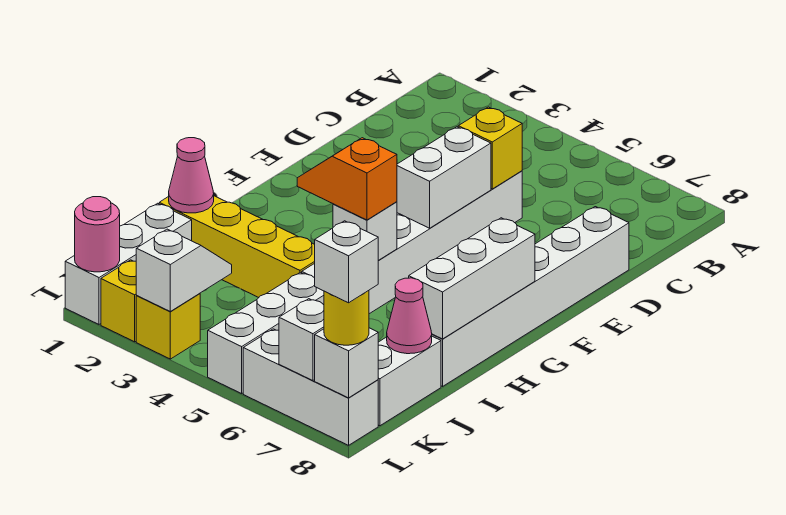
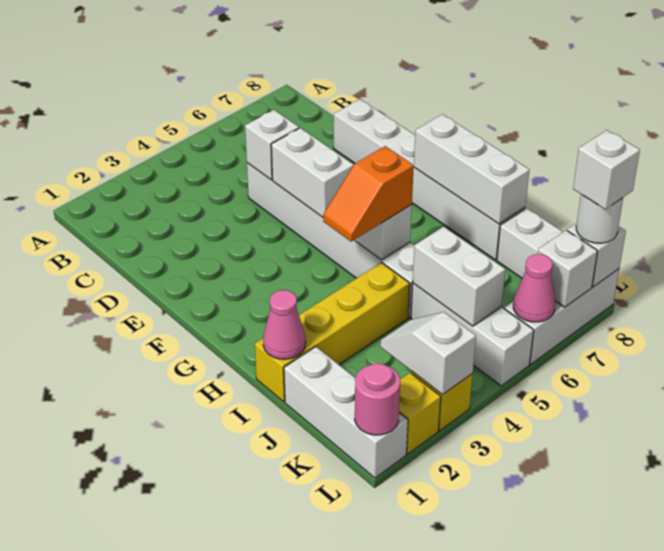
yellow 1x1 brick [458,107,522,189] -> white 1x1 brick [245,110,299,180]
none -> white 1x2 brick [413,227,505,326]
pink 1x1 cone [387,278,432,354] -> pink 1x1 cone moved to [513,254,555,322]
yellow 1x1 round brick [324,291,369,345] -> white 1x1 round brick [576,194,623,243]

